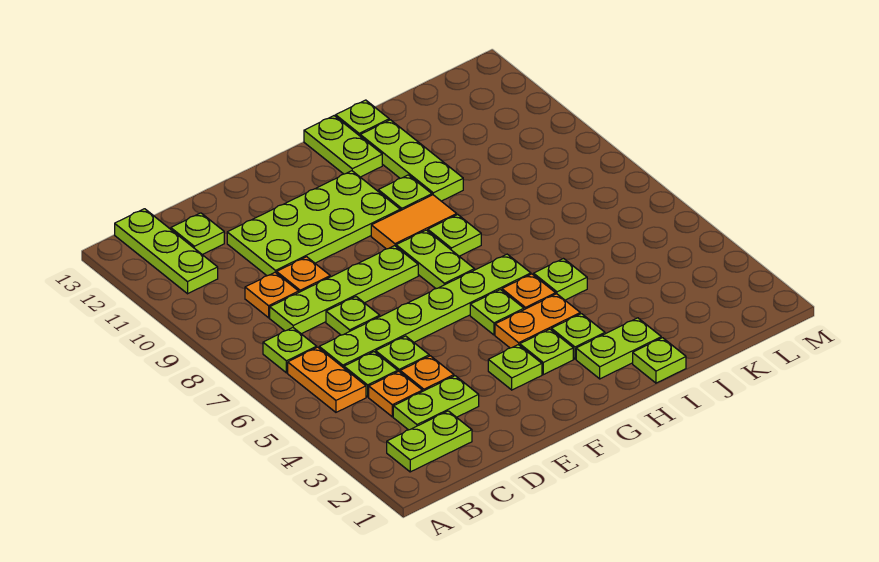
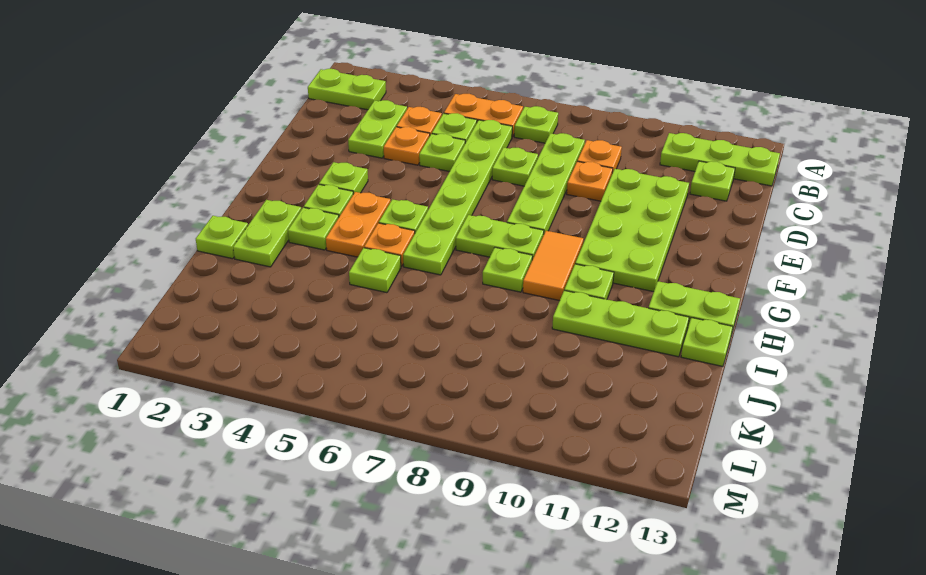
lime 1x2 plate [387,411,472,472] -> lime 1x2 plate turned to [308,69,386,110]

